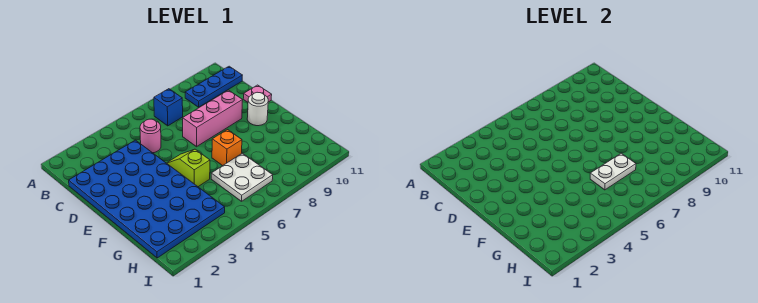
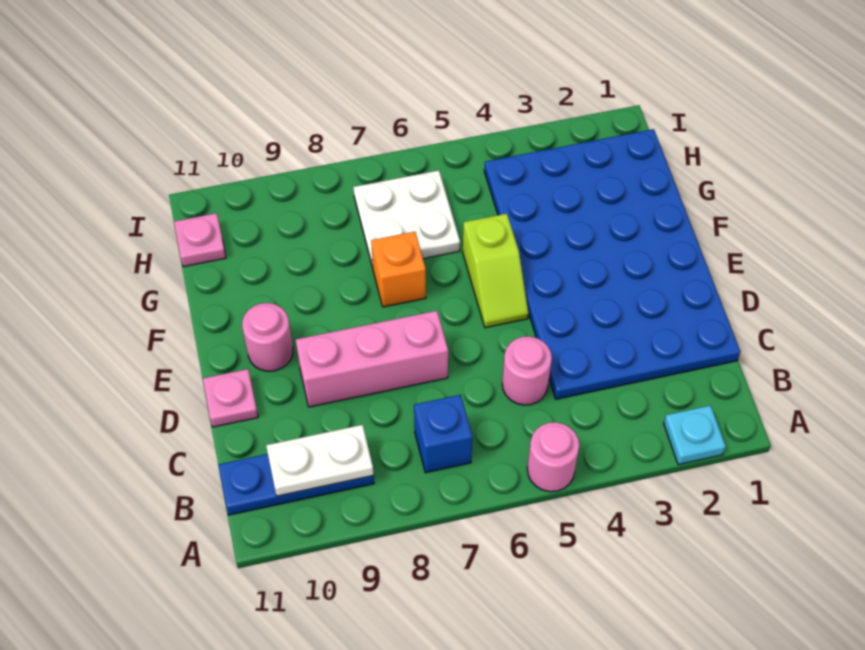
none -> cyan 1x1 plate [664,405,726,465]
none -> pink 1x1 round brick [527,422,579,492]
white 1x1 round brick [247,92,268,126] -> pink 1x1 round brick [242,303,293,371]
white 1x2 plate [590,153,636,190] -> white 1x2 plate moved to [266,425,374,496]
none -> pink 1x1 plate [174,213,226,267]

